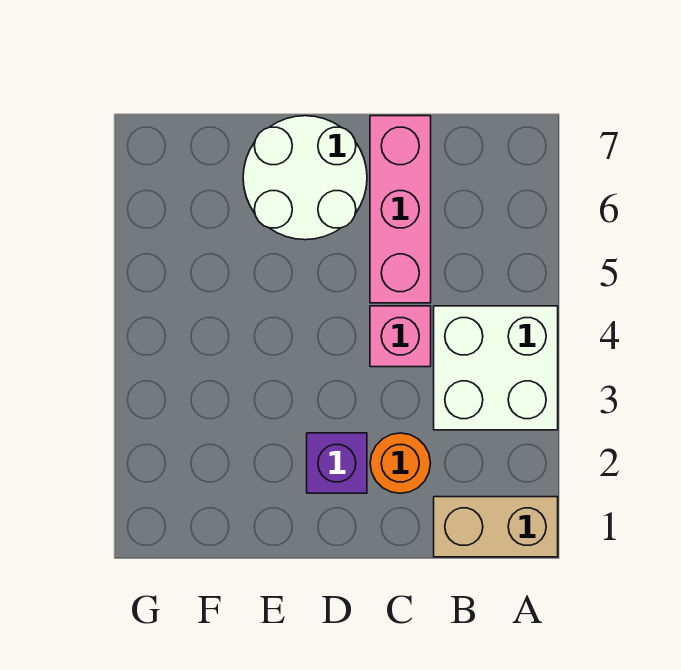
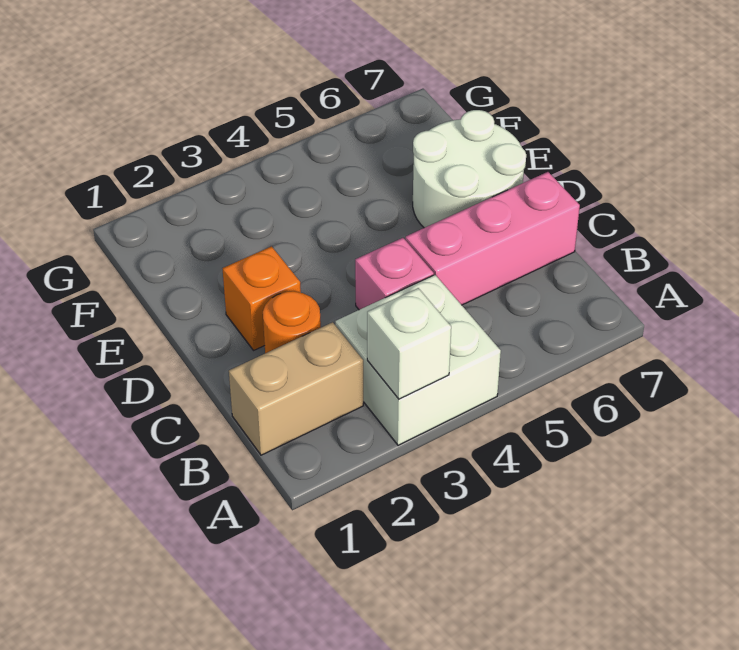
tan 1x2 brick [434,497,558,557] -> tan 1x2 brick turned to [229,322,363,455]
none -> white 1x1 brick [367,288,451,399]
purple 1x1 brick [307,433,367,493] -> orange 1x1 brick [222,246,301,350]

